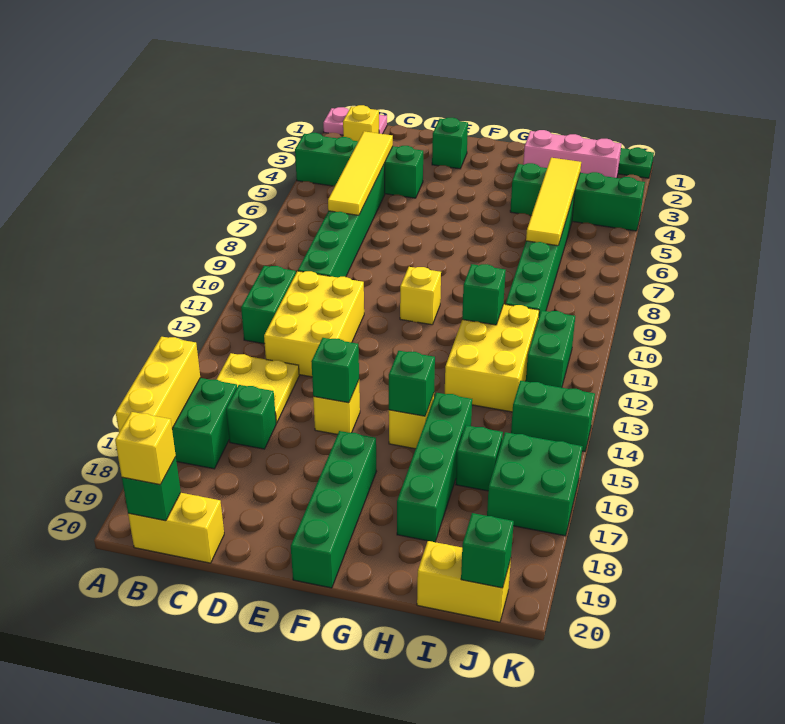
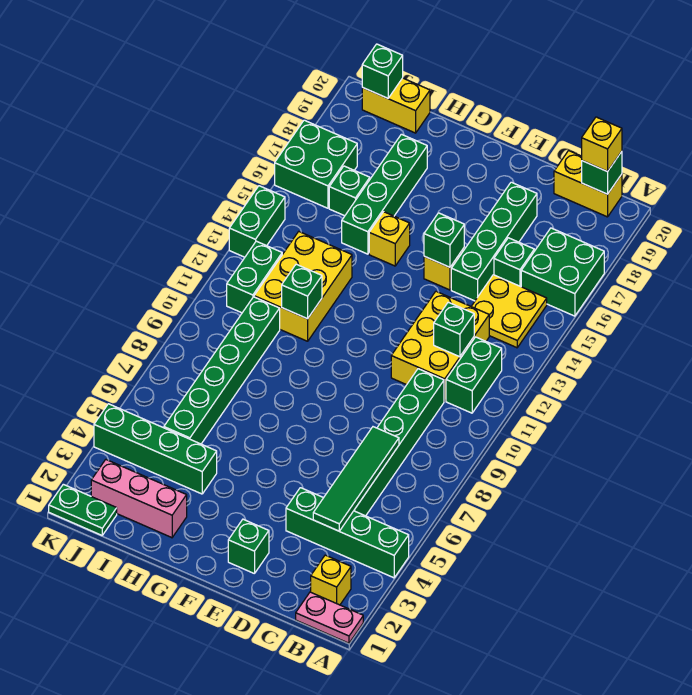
yellow 1x3 brick [116,337,200,432] -> none
yellow 1x4 tile [328,131,393,215] -> green 1x4 tile [313,427,399,531]
yellow 1x1 brick [400,267,441,325] -> none
green 1x4 brick [291,431,376,588] -> green 1x4 brick moved to [451,182,537,301]
green 1x1 brick [389,351,435,416] -> green 1x1 brick moved to [434,302,474,357]
yellow 1x4 tile [526,158,581,246] -> none
green 1x2 brick [511,381,595,452] -> green 1x2 brick turned to [229,186,285,257]

